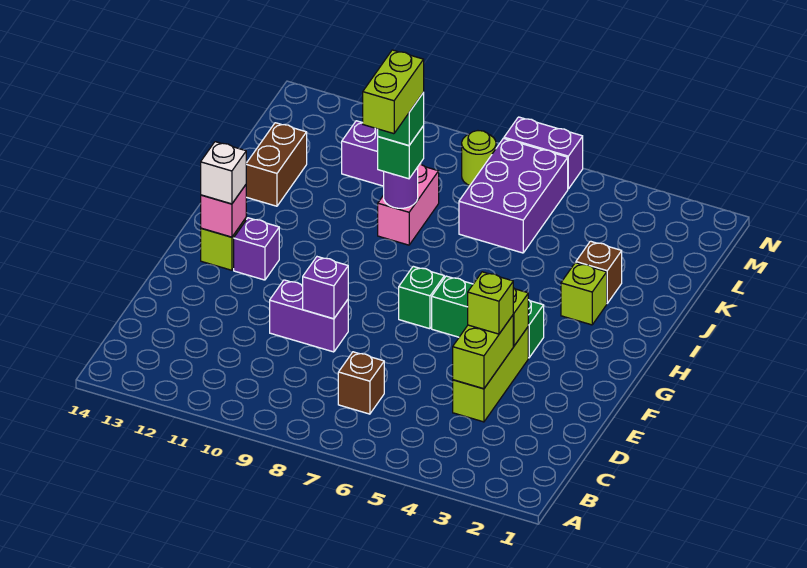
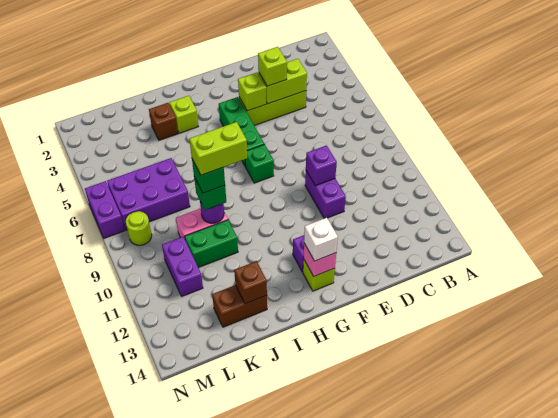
brown 1x1 brick [338,352,384,414] -> brown 1x1 brick moved to [234,261,267,304]
none -> green 1x2 brick [185,220,238,268]

